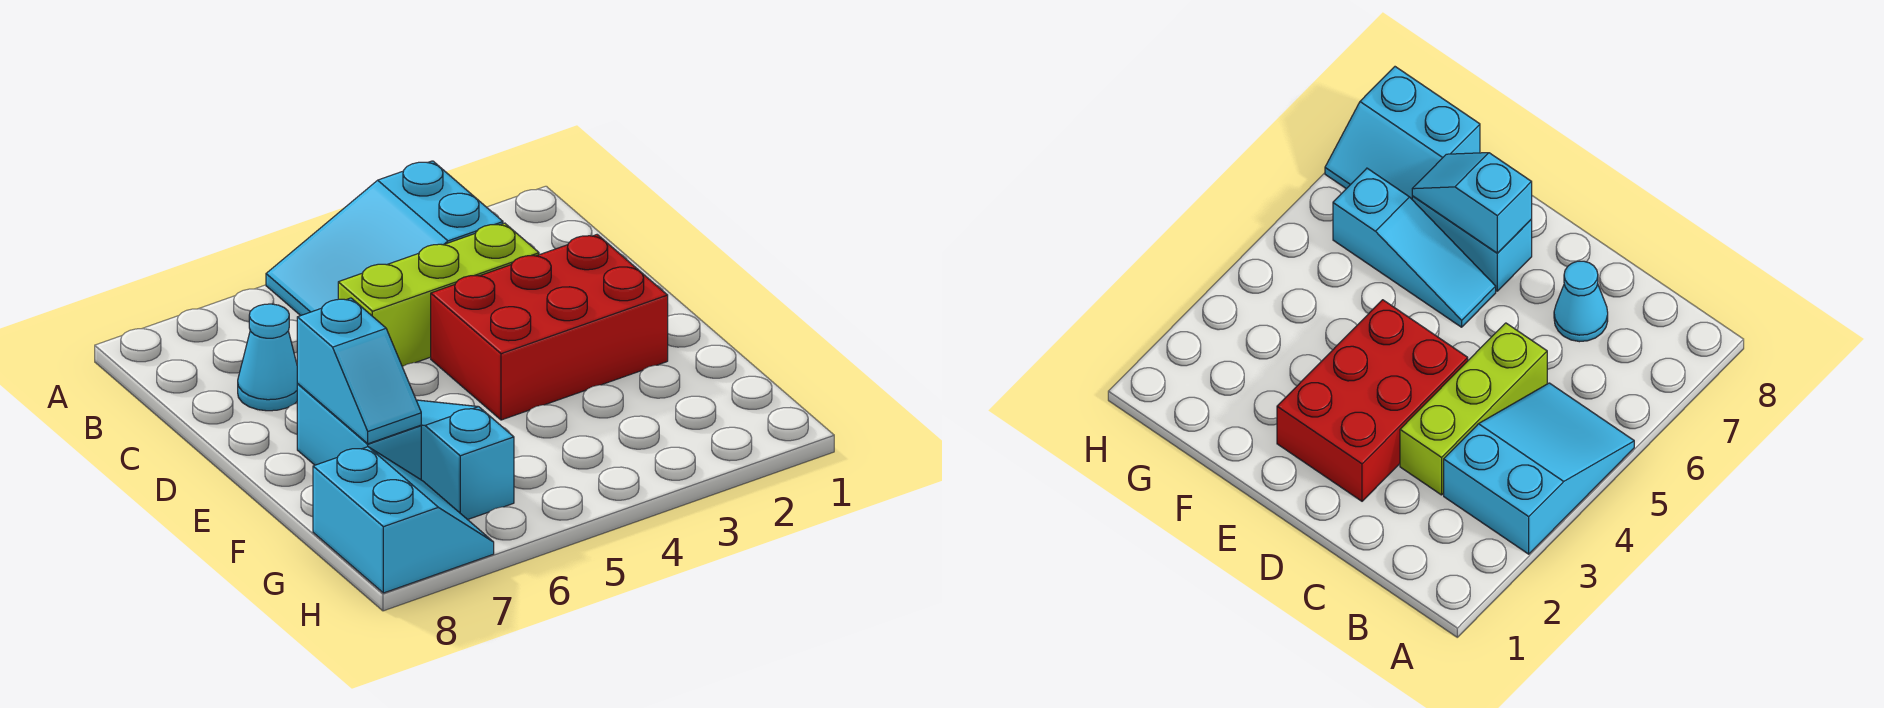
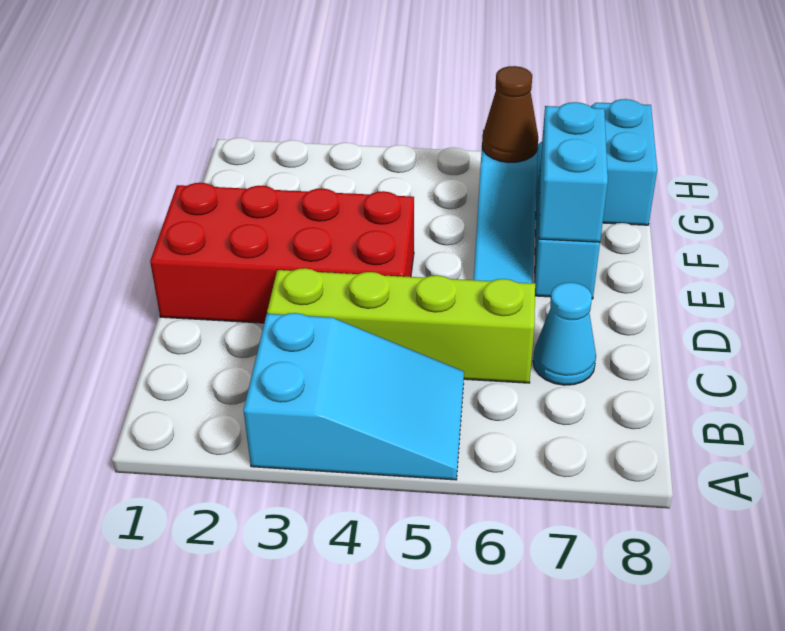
lime 1x3 brick [338,223,539,367] -> lime 1x4 brick [267,268,535,383]
red 2x3 brick [431,235,668,420] -> red 2x4 brick [150,183,414,323]
cyan 1x2 slope [297,298,421,444] -> cyan 1x2 brick [539,102,608,242]
none -> brown 1x1 cone [482,66,538,162]

